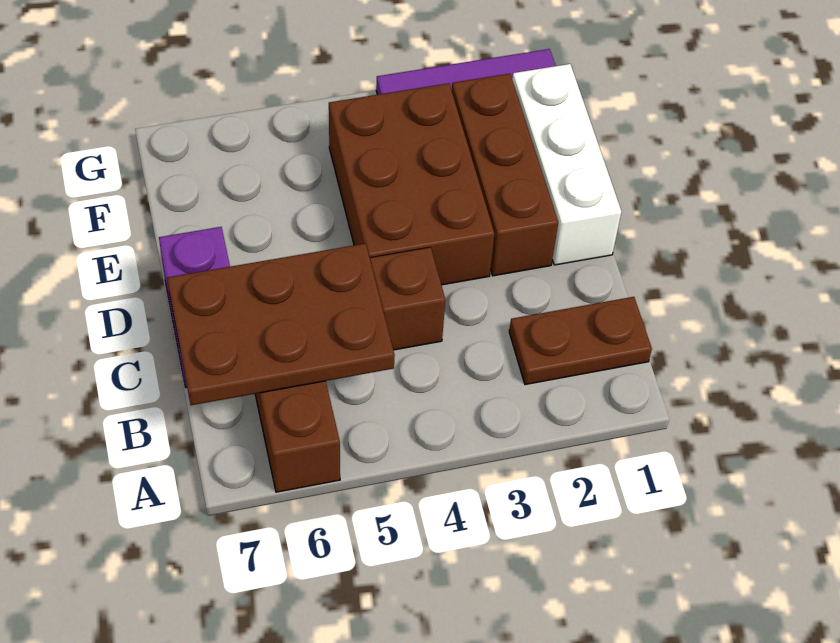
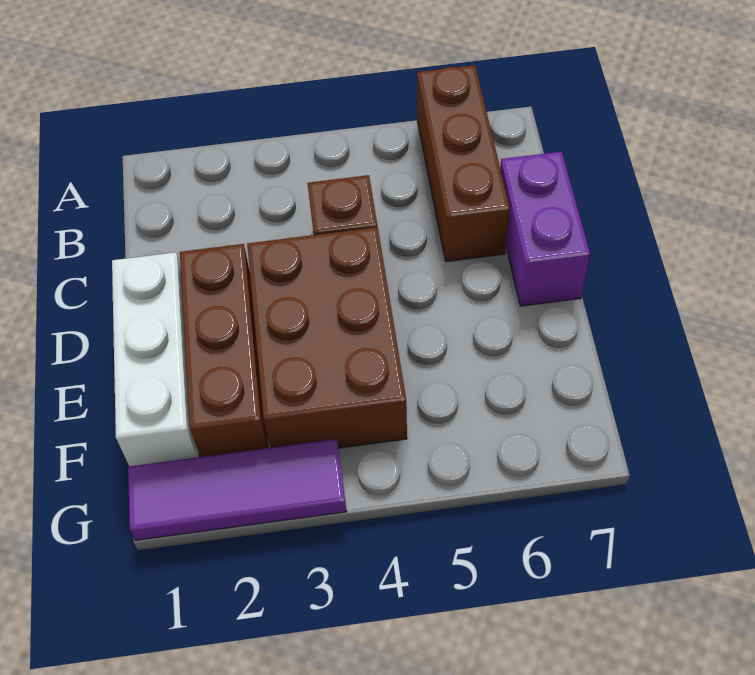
brown 1x2 plate [509,297,652,385] -> none
brown 2x3 plate [167,243,395,405] -> none

